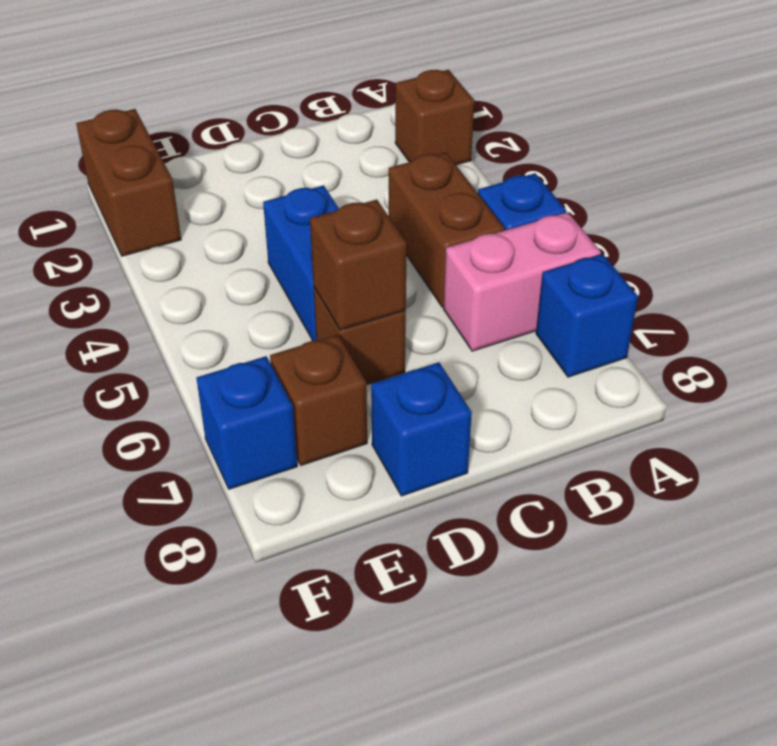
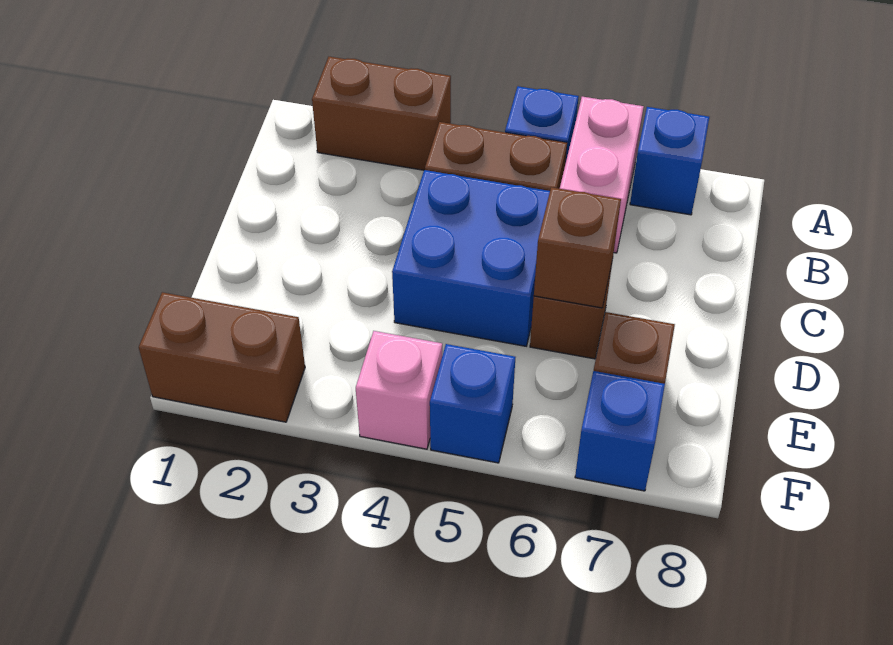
brown 1x1 brick [395,70,474,165] -> brown 1x2 brick [312,57,451,170]
blue 1x2 brick [263,185,339,341] -> blue 2x2 brick [392,170,550,346]
blue 1x1 brick [371,362,472,496] -> blue 1x1 brick moved to [430,344,515,463]
none -> pink 1x1 brick [356,331,442,449]

